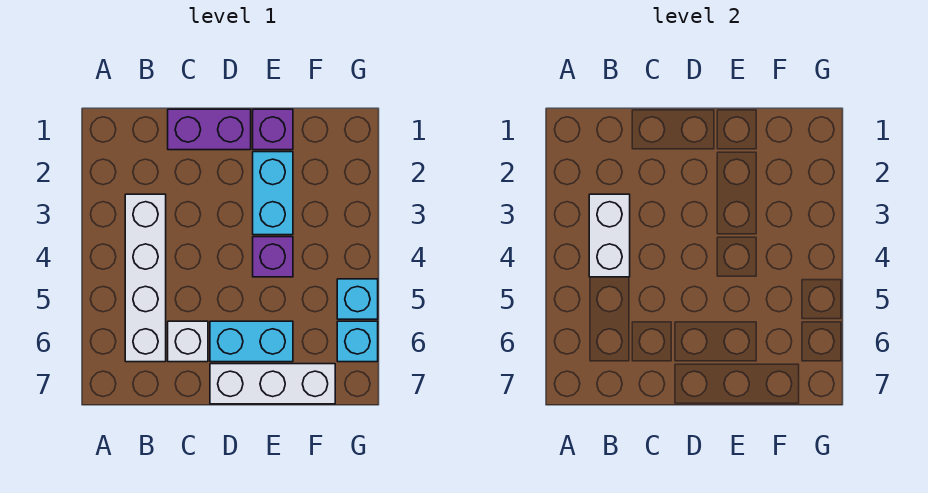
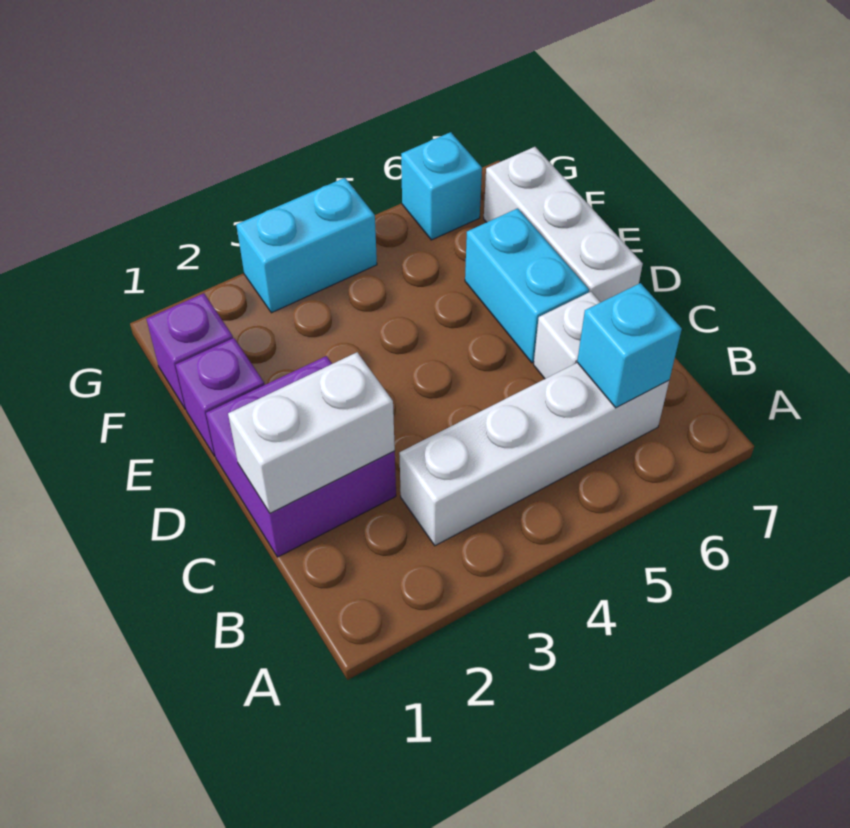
white 1x2 brick [589,194,630,277] -> white 1x2 brick moved to [228,352,395,513]
purple 1x2 brick [168,109,251,150] -> purple 2x2 brick [206,356,396,557]
cyan 1x2 brick [253,152,293,235] -> cyan 1x2 brick moved to [236,178,377,313]
purple 1x1 brick [253,237,293,277] -> purple 1x1 brick moved to [147,293,233,409]
cyan 1x1 brick [337,279,378,319] -> cyan 1x1 brick moved to [577,283,682,408]

